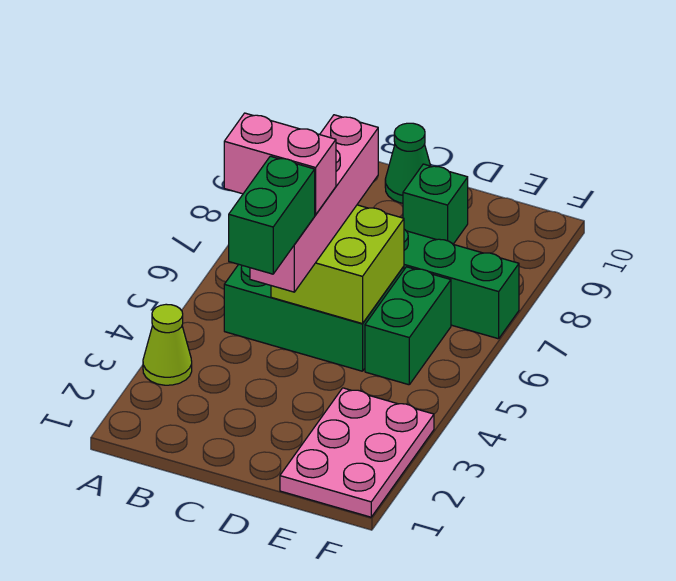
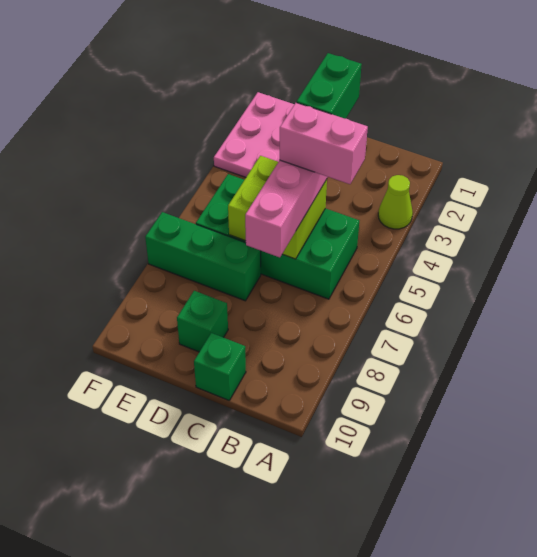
green 1x1 cone [385,123,430,203] -> green 1x1 brick [194,333,246,400]

